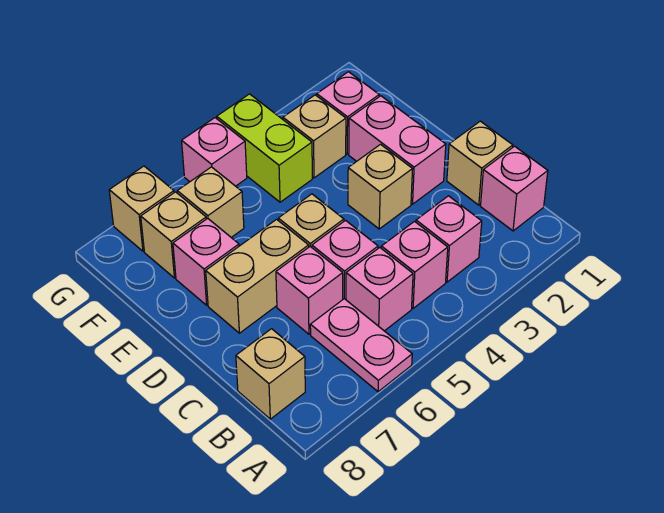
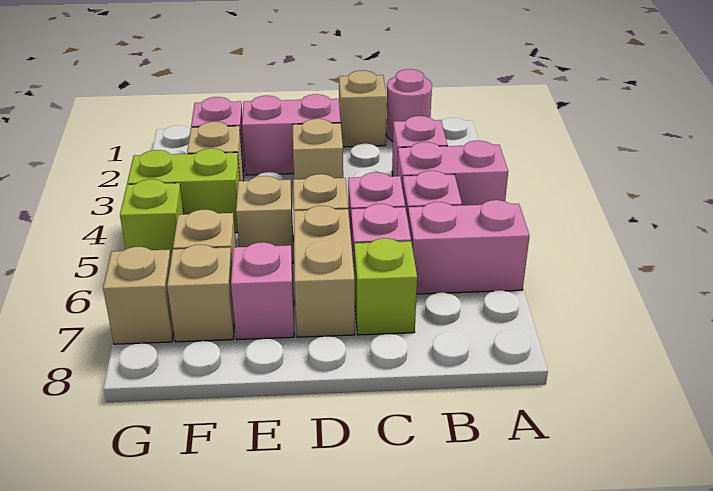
pink 1x2 plate [310,299,412,392] -> pink 1x2 brick [408,200,529,294]
pink 1x1 brick [480,146,548,231] -> pink 1x1 round brick [386,69,432,141]
pink 1x1 brick [381,222,448,308] -> pink 1x2 brick [397,141,508,205]
tan 1x1 brick [236,329,305,419] -> tan 1x1 brick moved to [236,176,293,263]
none -> lime 1x1 brick [354,238,417,335]
pink 1x1 brick [182,118,247,186] -> lime 1x1 brick [120,179,184,256]

